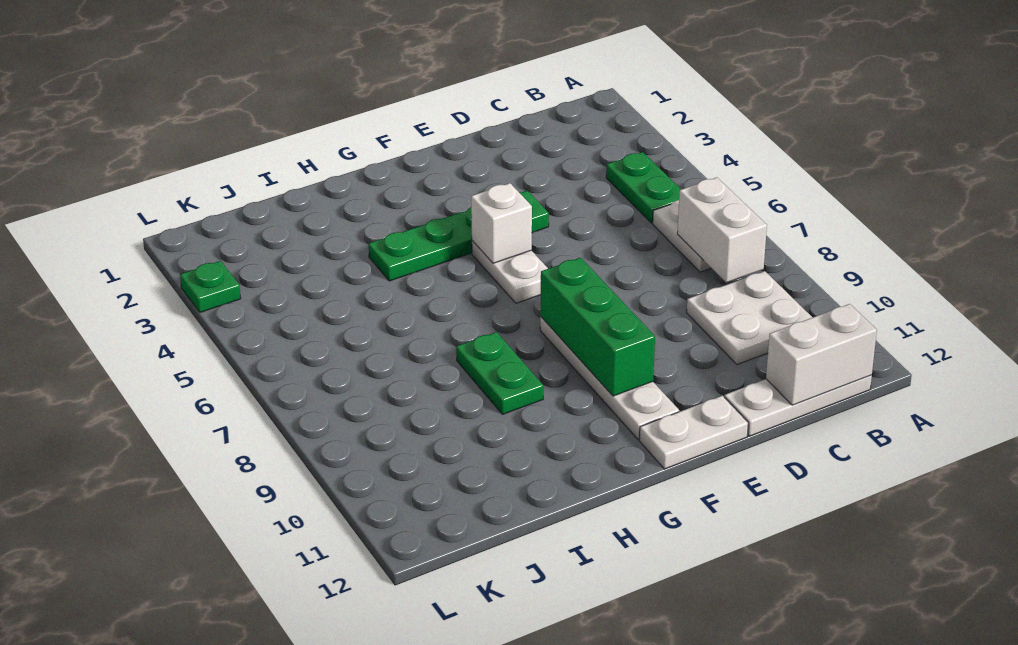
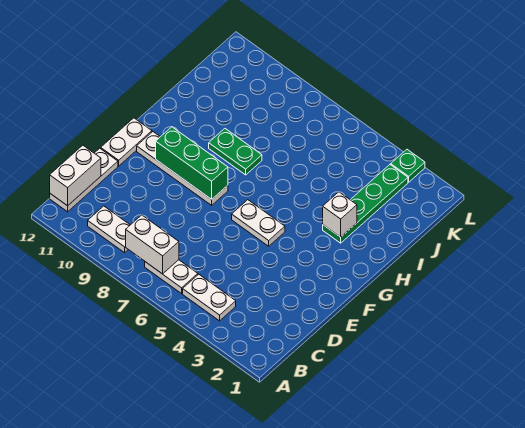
green 1x2 plate [606,152,681,223] -> white 1x2 plate [183,274,236,321]
white 2x2 plate [687,271,812,365] -> white 1x2 plate [88,206,130,253]
green 1x4 plate [369,191,549,281] -> green 1x4 plate moved to [323,165,408,243]
white 1x1 brick [471,183,532,263] -> white 1x1 brick moved to [323,192,357,237]

